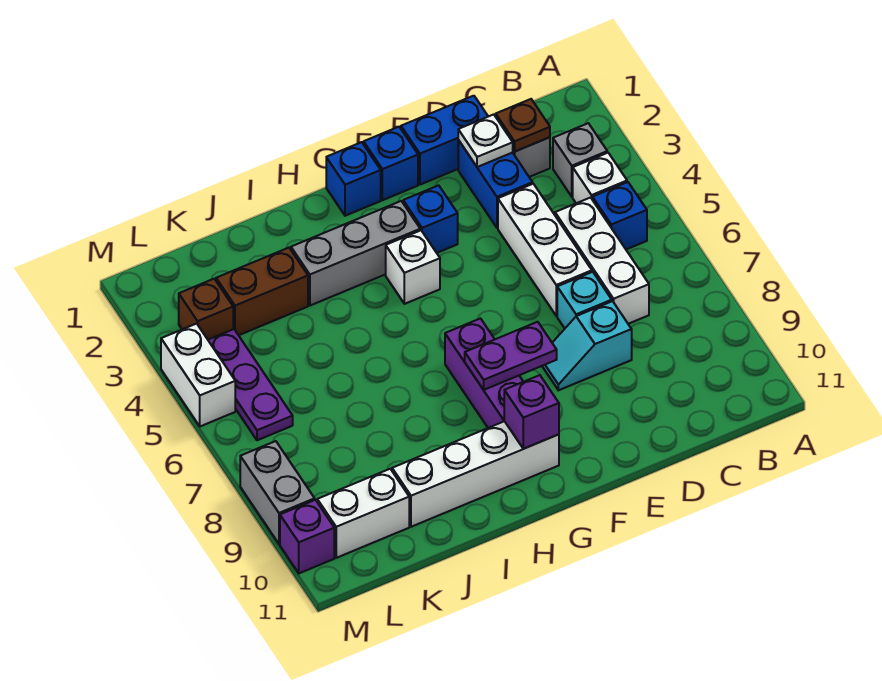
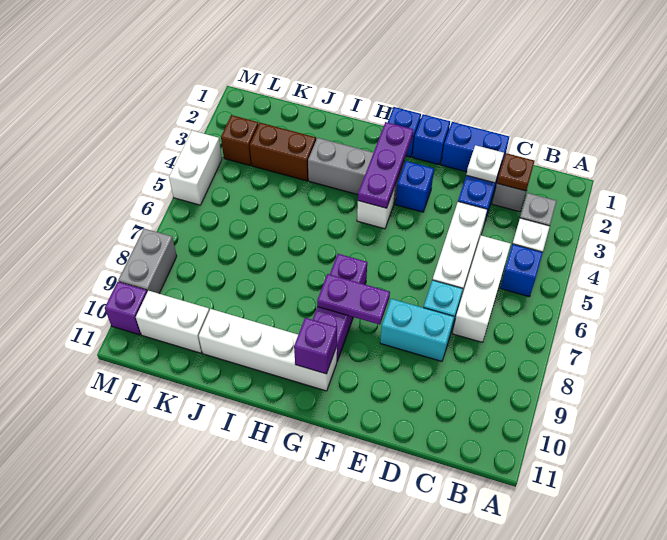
cyan 1x2 slope [542,301,632,390] -> cyan 1x2 brick [380,299,454,361]
purple 1x3 plate [208,329,293,440] -> purple 1x3 plate moved to [358,122,413,208]

